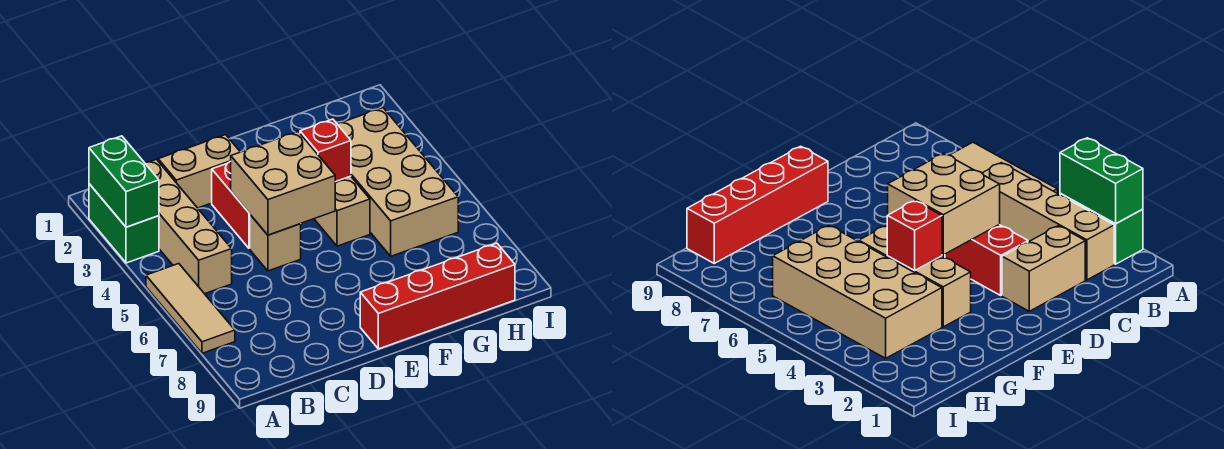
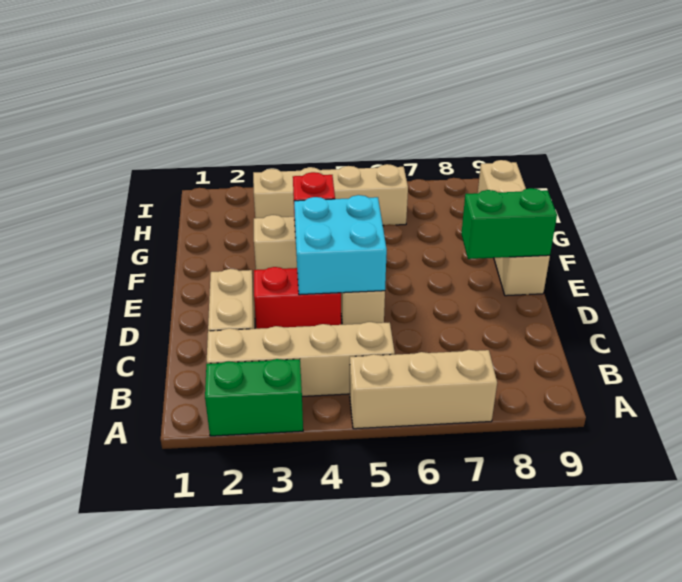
green 1x2 brick [89,136,159,227] -> green 1x2 brick moved to [461,188,557,259]
tan 1x3 tile [146,264,235,353] -> tan 1x3 brick [350,350,497,429]
tan 2x2 brick [231,132,335,235] -> cyan 2x2 brick [294,195,387,295]
red 1x4 brick [360,243,515,349] -> tan 1x4 brick [478,160,550,296]
tan 2x4 brick [337,108,458,256] -> tan 1x4 brick [253,164,408,225]

